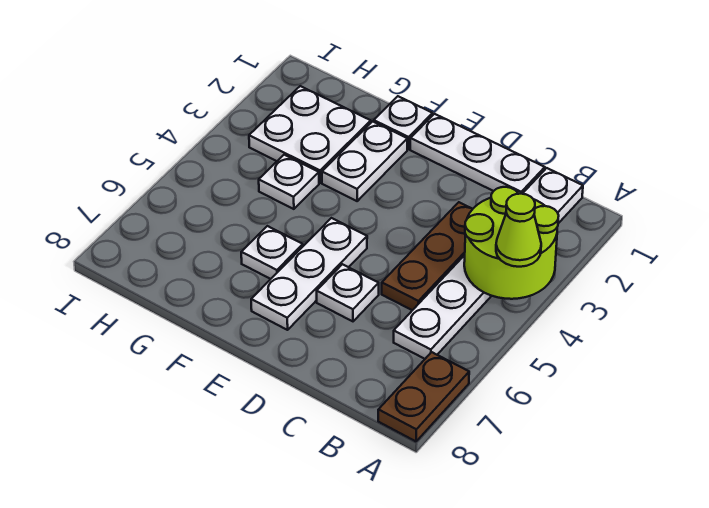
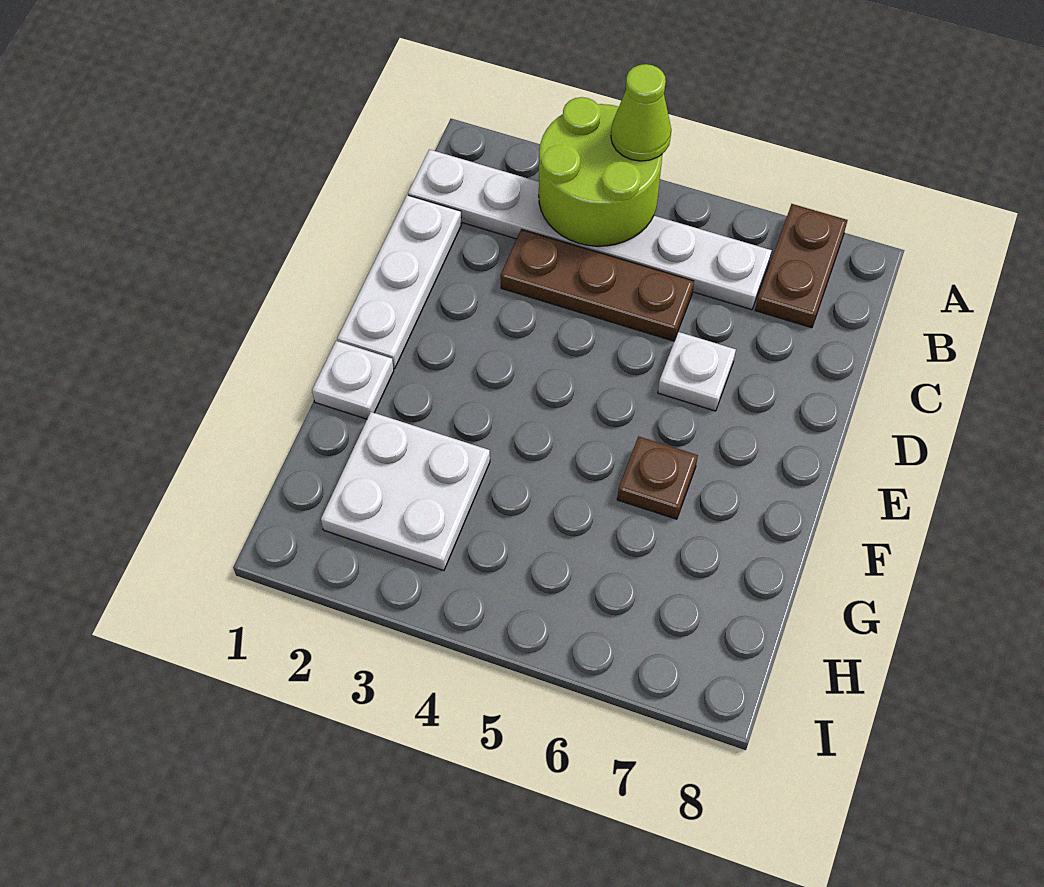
brown 1x2 plate [378,352,469,441] -> brown 1x2 plate turned to [755,204,848,328]
white 1x3 plate [251,218,367,330] -> none
white 1x2 plate [322,121,407,201] -> none
white 1x1 plate [241,226,303,279] -> brown 1x1 plate [617,436,698,519]
white 1x1 plate [259,155,319,209] -> none

